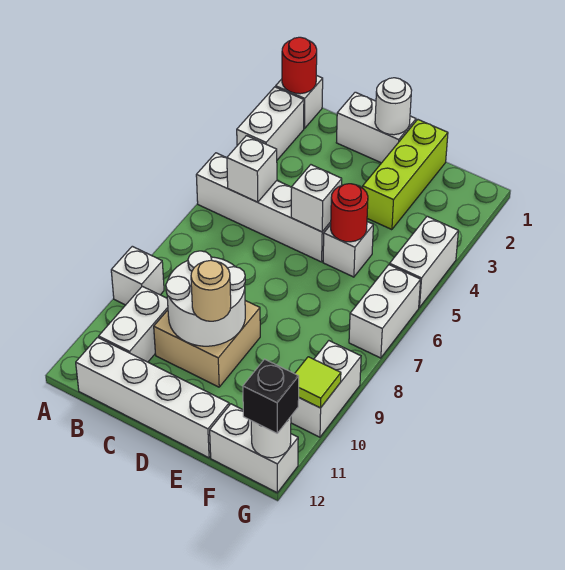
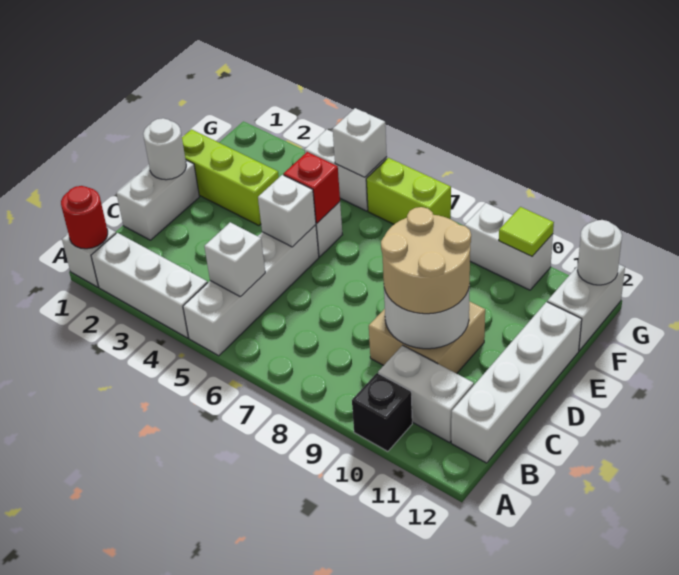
white 1x2 brick [237,87,304,160] -> white 1x3 brick [91,233,207,338]
white 1x1 brick [111,246,164,305] -> white 1x1 brick moved to [333,108,387,177]
tan 1x1 round brick [191,260,231,321] -> tan 2x2 round brick [381,207,471,314]
red 1x1 round brick [331,184,368,242] -> red 1x1 brick [283,152,340,223]
white 1x2 brick [349,265,421,358] -> lime 1x2 brick [366,158,451,224]
black 1x1 brick [243,359,299,433] -> black 1x1 brick moved to [352,373,412,451]

